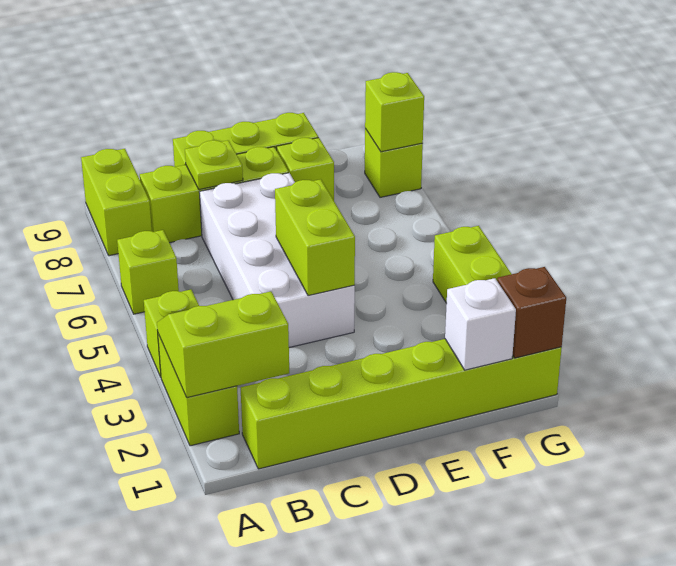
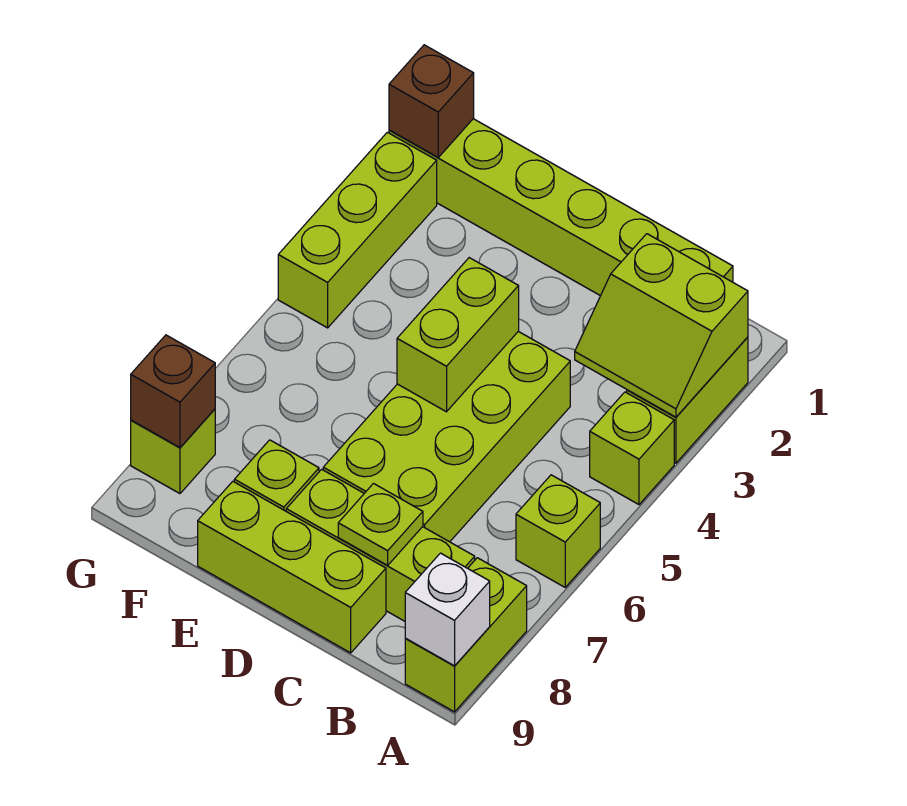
white 2x4 brick [199,173,355,347] -> lime 2x4 brick [323,331,570,542]
white 1x1 brick [445,278,516,370] -> white 1x1 brick moved to [405,553,490,666]
lime 1x1 brick [365,72,424,152] -> brown 1x1 brick [131,335,215,448]

